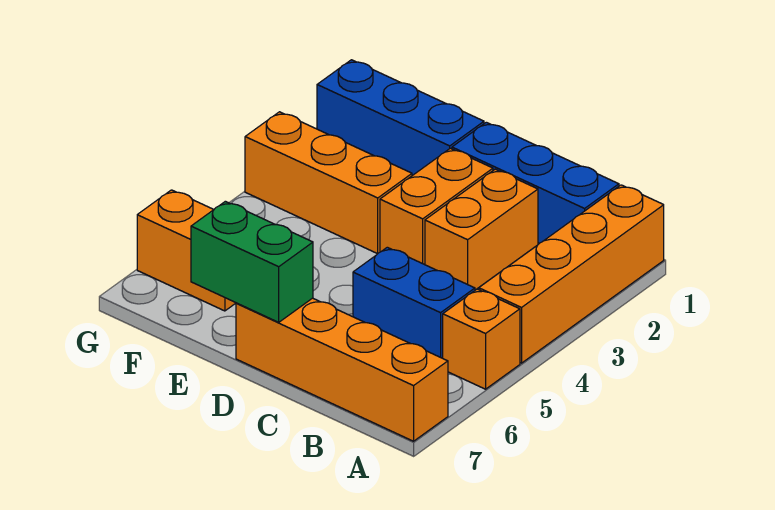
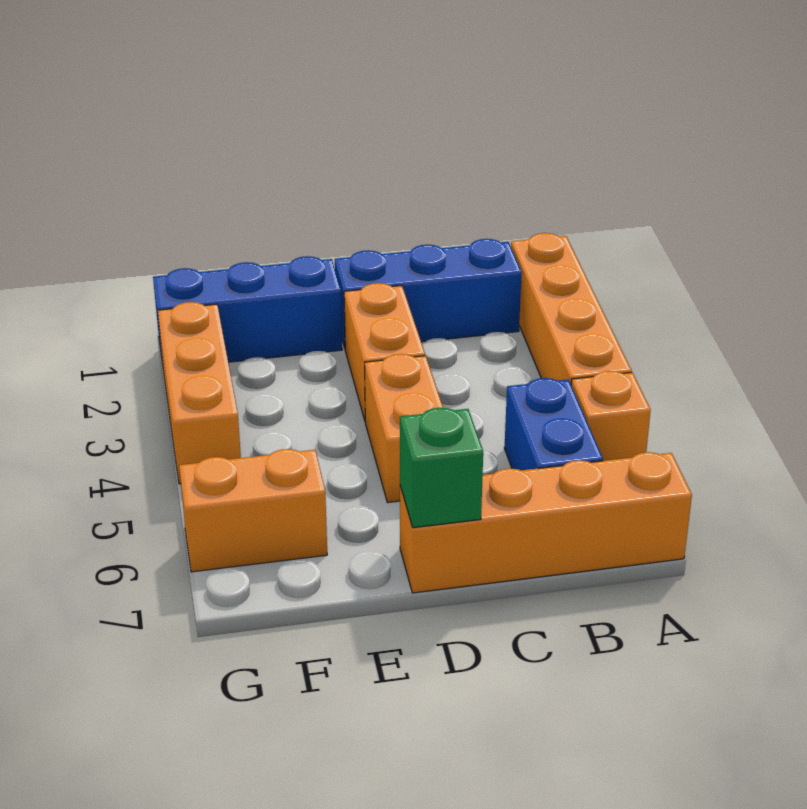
blue 1x2 brick [353,247,475,358] -> blue 1x2 brick turned to [504,378,603,470]
orange 1x2 brick [425,169,538,290] -> orange 1x2 brick moved to [365,354,443,503]
green 1x2 brick [191,201,313,322] -> green 1x1 brick [400,408,483,528]
orange 1x3 brick [245,112,412,254] -> orange 1x3 brick turned to [158,302,241,484]

